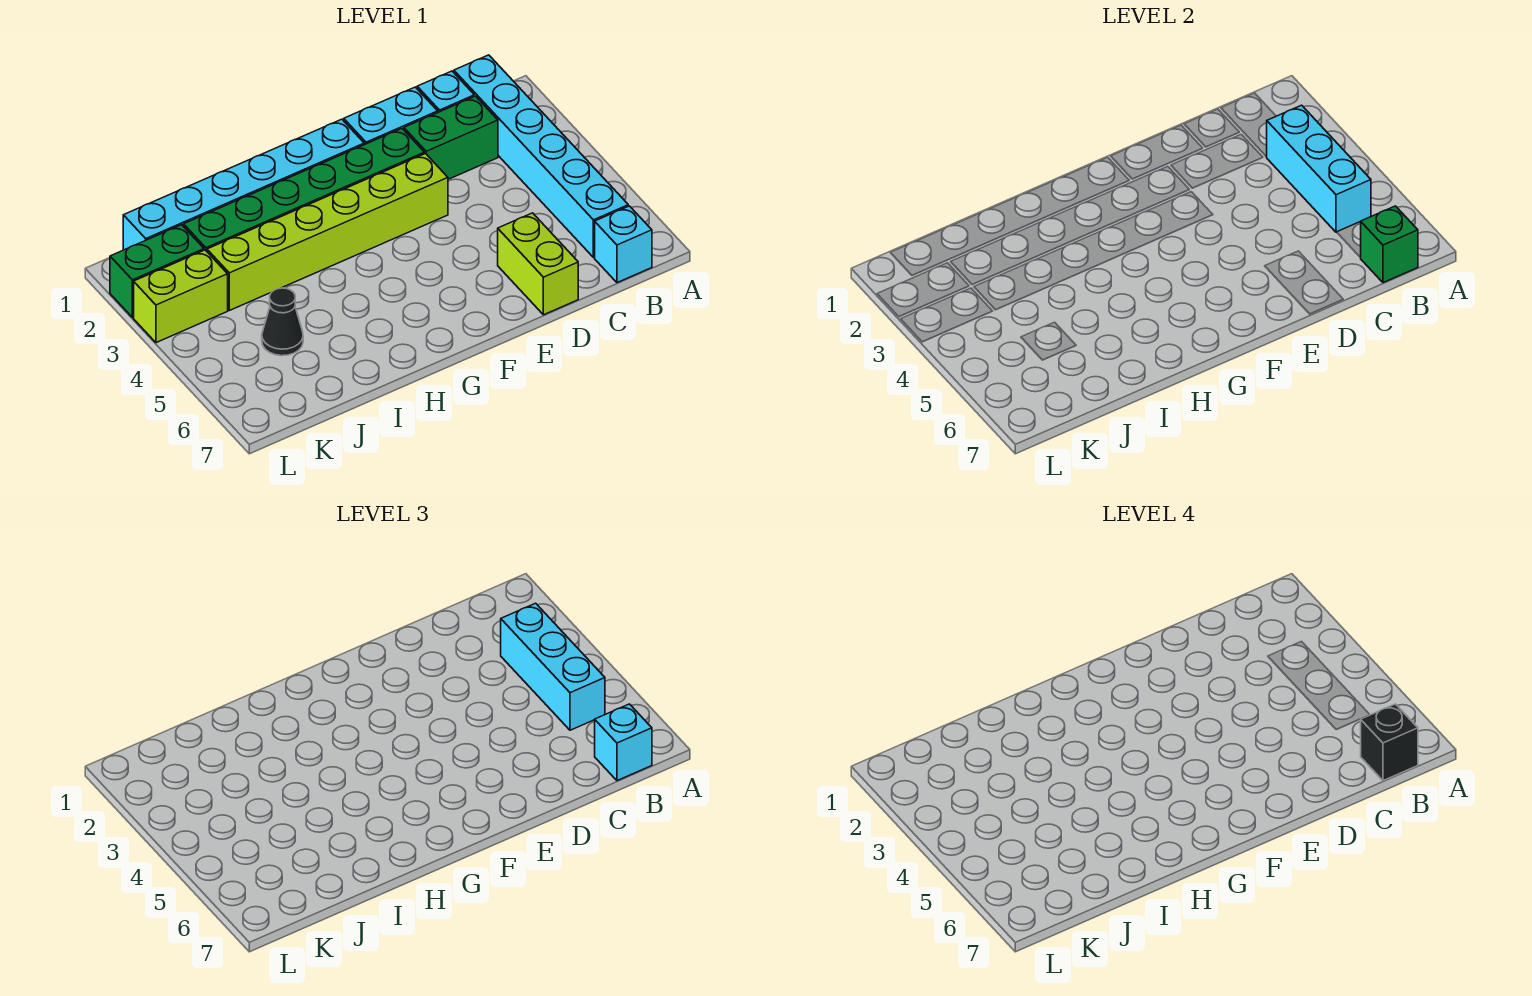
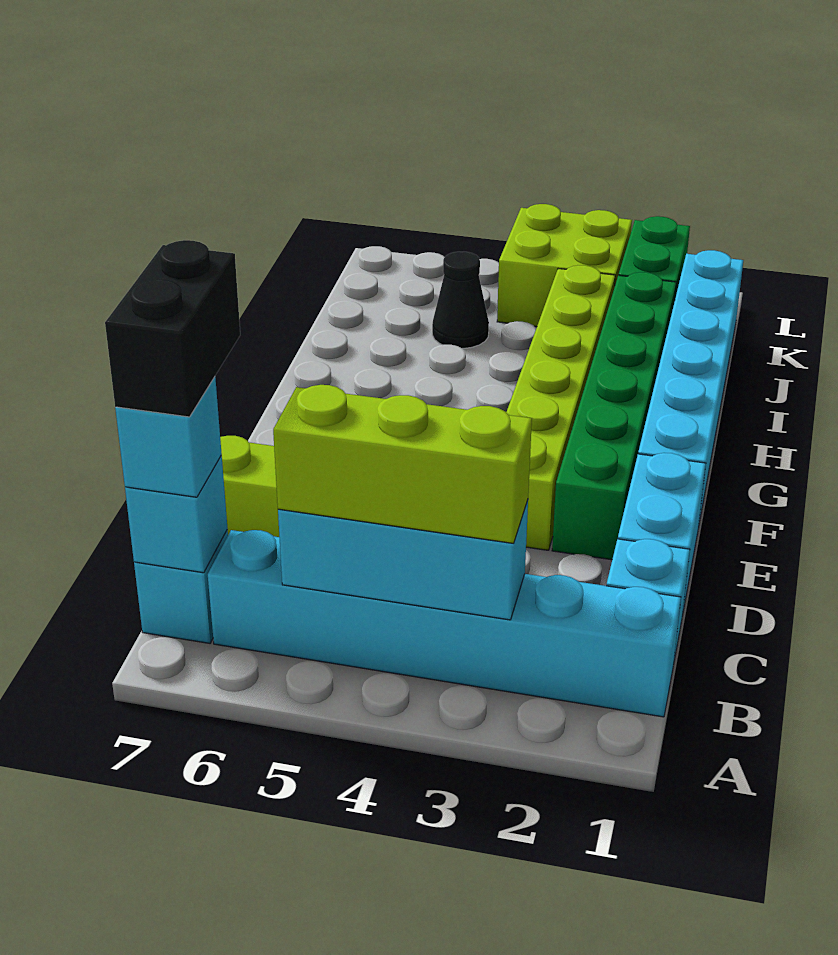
cyan 1x3 brick [501,603,605,730] -> lime 1x3 brick [273,385,532,543]
green 1x1 brick [1360,206,1418,283] -> cyan 1x1 brick [125,456,228,573]
black 1x1 brick [1361,704,1418,781] -> black 1x2 brick [105,240,240,417]
green 1x2 brick [404,96,498,179] -> none
lime 1x2 brick [134,250,228,343] -> lime 2x2 brick [497,204,632,327]

